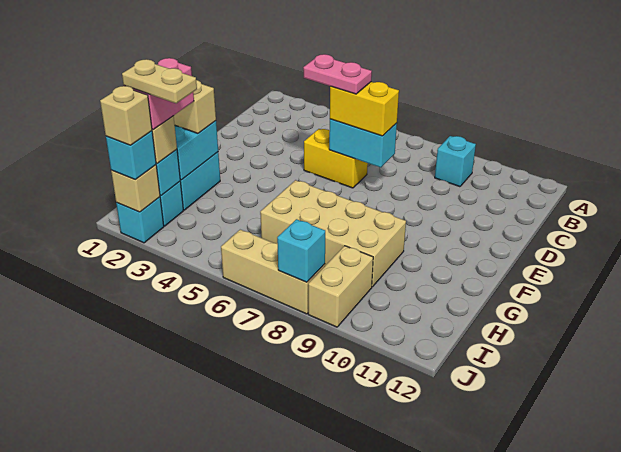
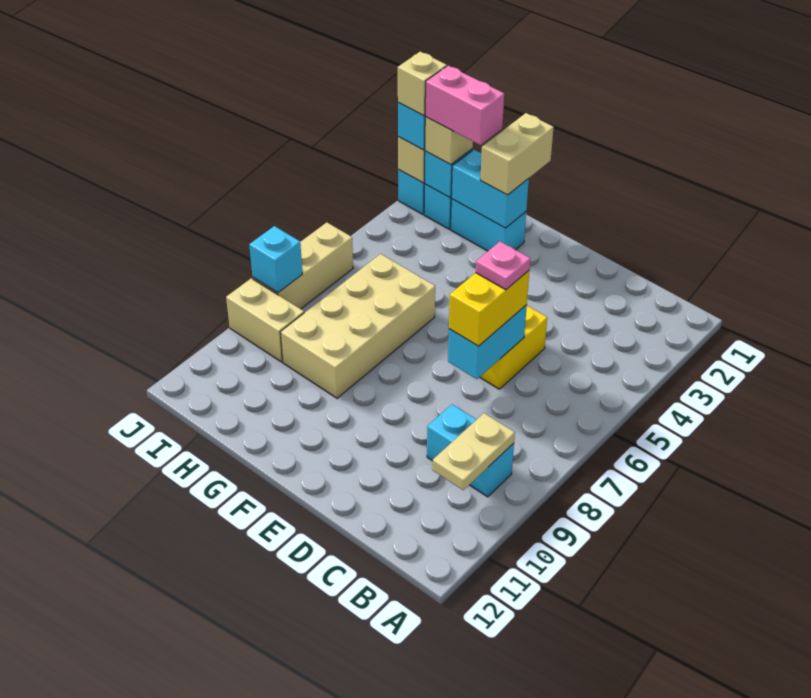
cyan 1x1 brick [435,136,476,187] -> cyan 1x2 brick [427,404,514,497]
pink 1x2 plate [303,54,372,94] -> pink 1x1 plate [476,242,530,290]
tan 1x2 plate [122,59,197,103] -> tan 1x2 plate moved to [432,413,515,490]

